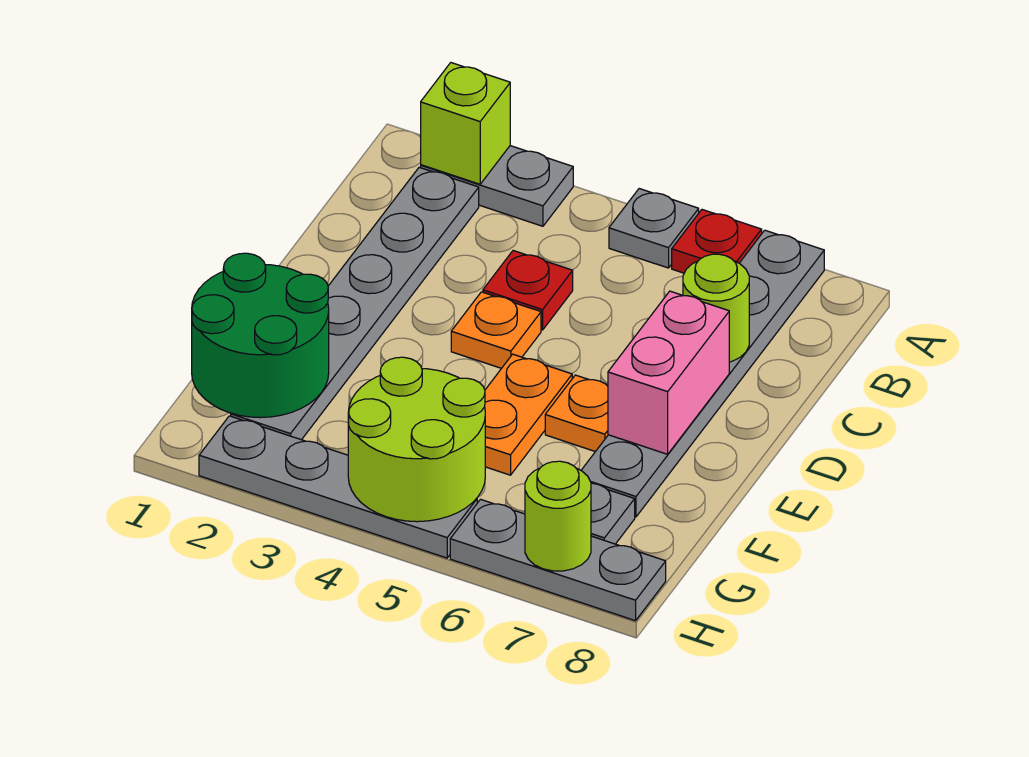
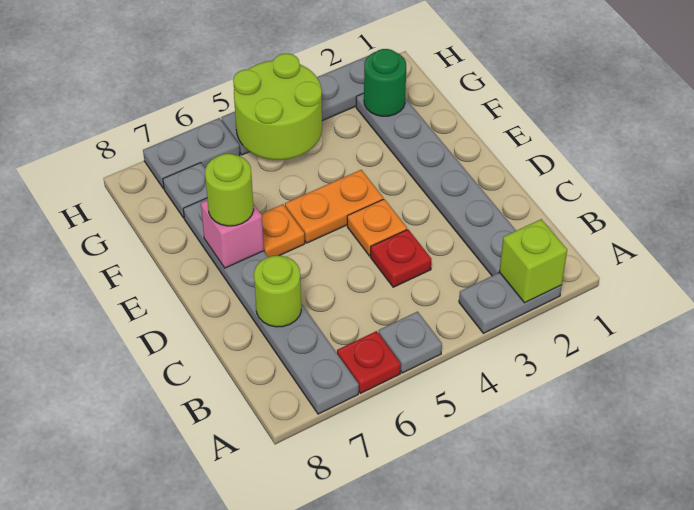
pink 1x2 brick [608,291,729,454] -> pink 1x1 brick [201,200,264,268]
orange 1x2 plate [485,354,572,475] -> orange 1x2 plate turned to [285,170,383,243]
green 2x2 round brick [192,253,329,418] -> green 1x1 round brick [364,49,406,116]
grey 1x3 plate [450,499,666,621] -> grey 1x2 plate [143,118,240,188]
lime 1x1 round brick [525,461,591,571] -> lime 1x1 round brick moved to [205,154,254,226]

